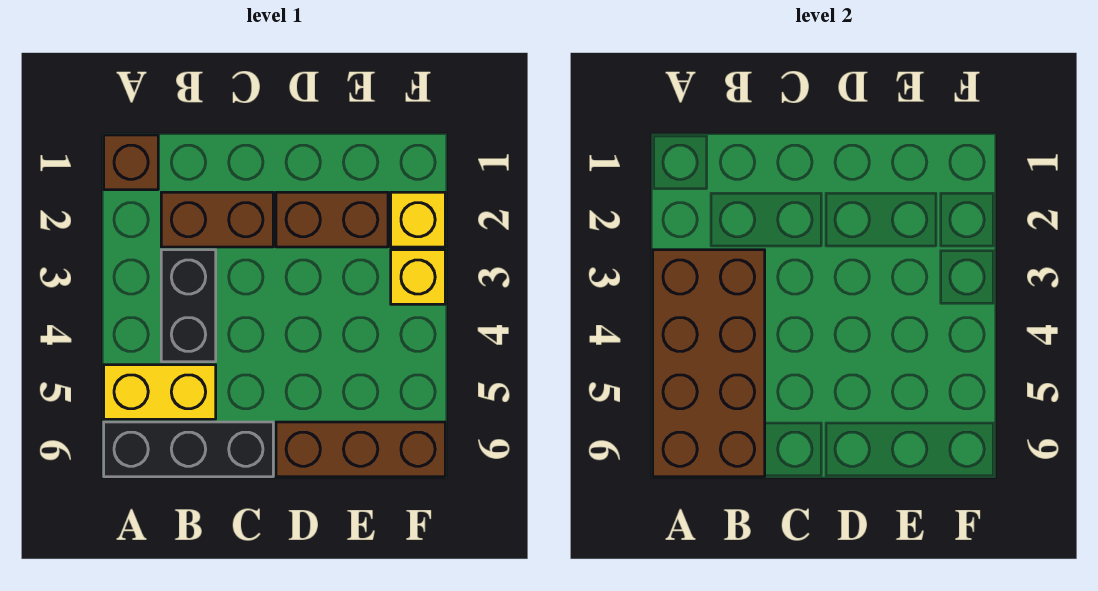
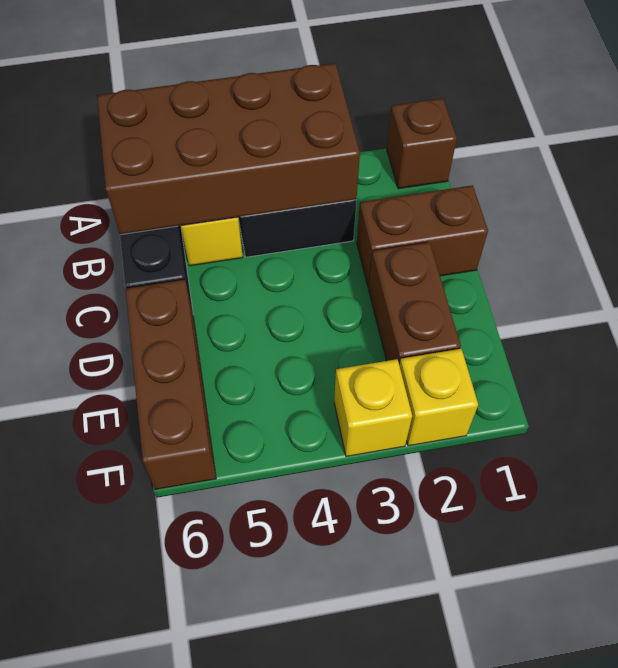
brown 1x2 brick [161,192,273,247] -> brown 1x2 brick turned to [357,185,488,287]

